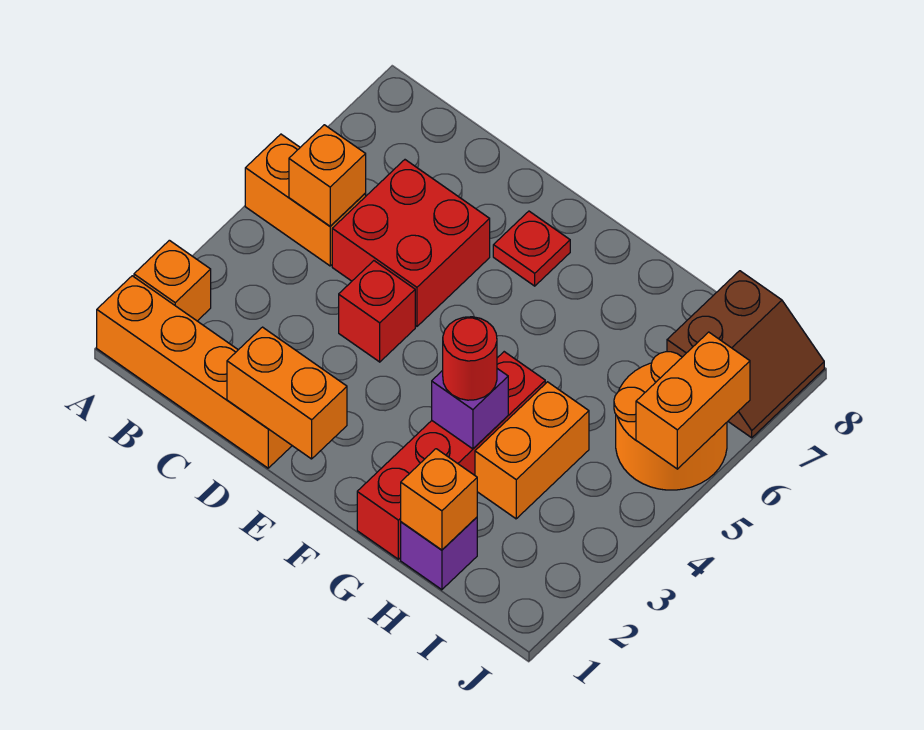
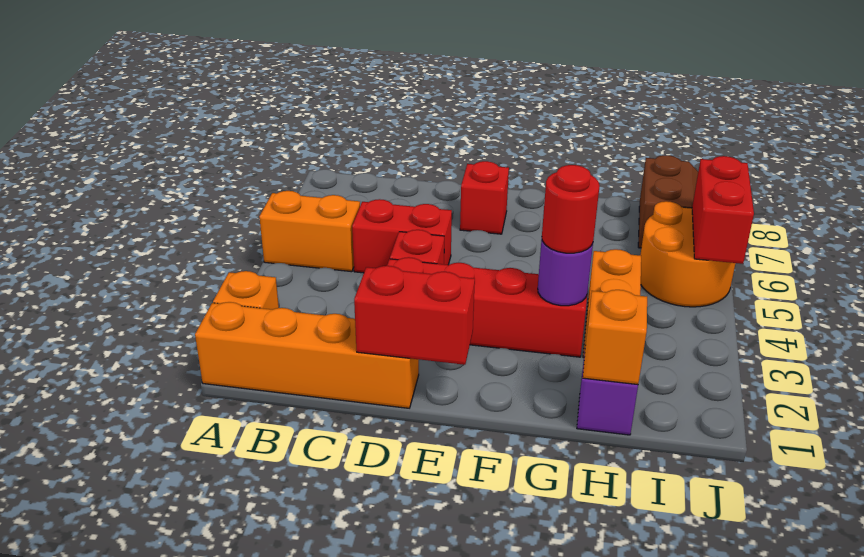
orange 1x1 brick [289,125,366,226] -> none
red 2x2 brick [332,160,490,326] -> red 1x2 brick [352,199,452,273]
orange 1x2 brick [227,327,347,459] -> red 1x2 brick [354,266,475,365]
red 1x1 plate [493,211,570,286] -> red 1x1 brick [460,161,509,234]
red 1x4 brick [357,352,545,559] -> red 1x4 brick turned to [387,257,587,357]
purple 1x1 brick [432,369,508,449] -> purple 1x1 round brick [538,240,593,306]
orange 1x2 brick [636,332,750,469] -> red 1x2 brick [692,156,754,264]

